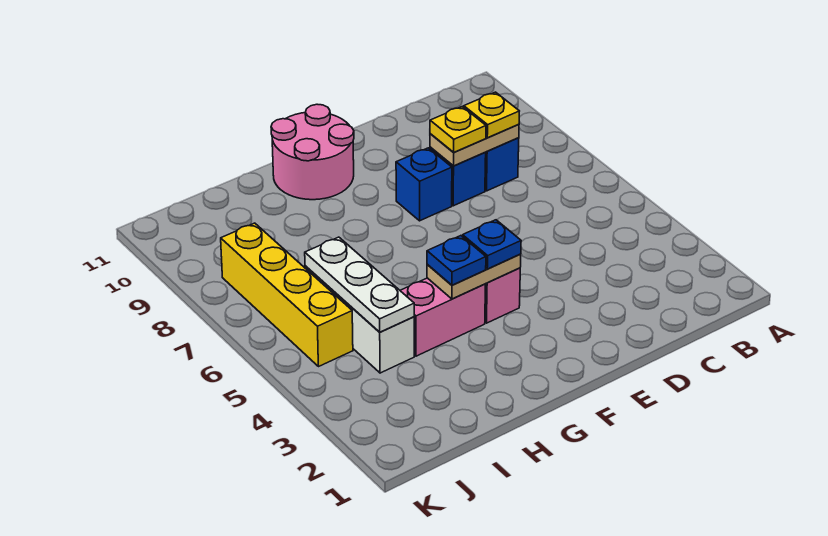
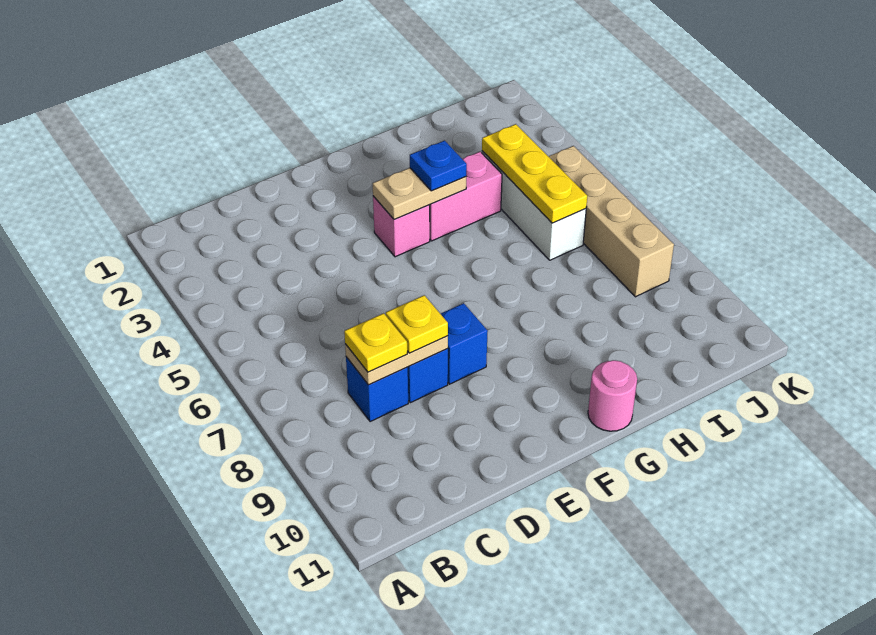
blue 1x1 plate [463,220,521,269] -> none
pink 2x2 round brick [271,104,354,200] -> pink 1x1 round brick [588,360,637,431]
white 1x3 plate [305,237,414,332] -> yellow 1x3 plate [482,124,587,223]
yellow 1x4 brick [221,223,353,367] -> tan 1x4 brick [548,146,674,297]

